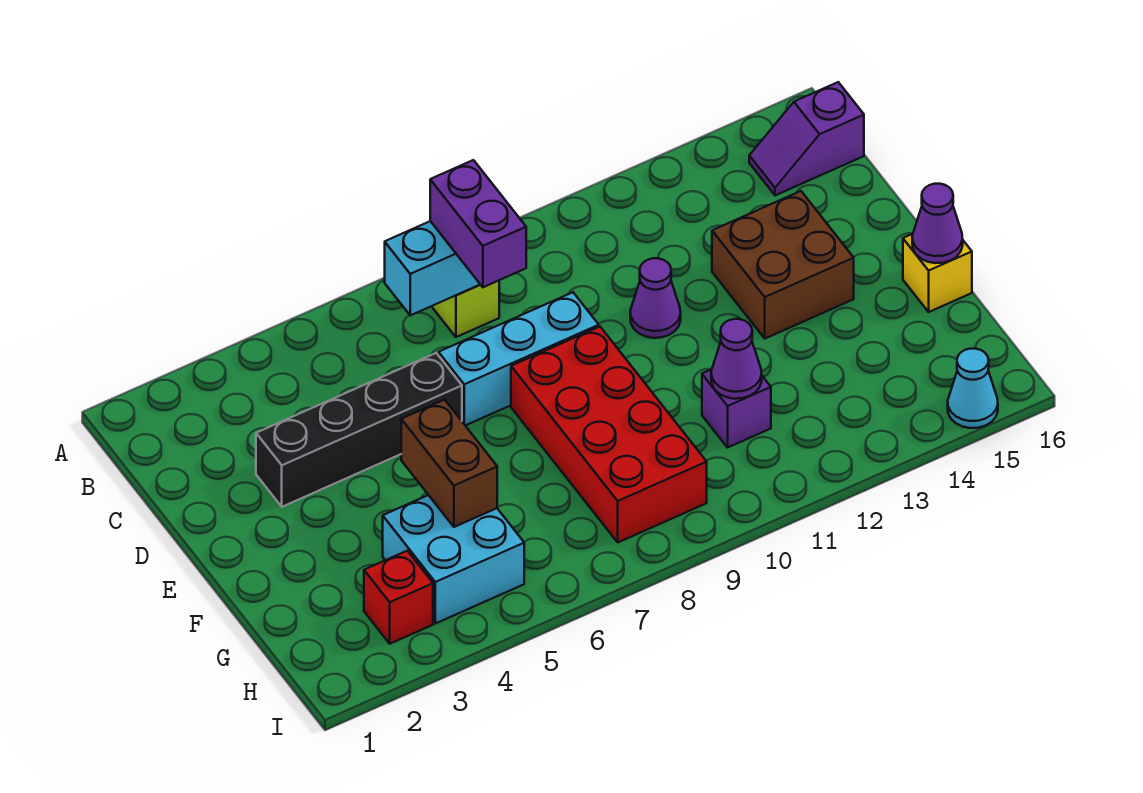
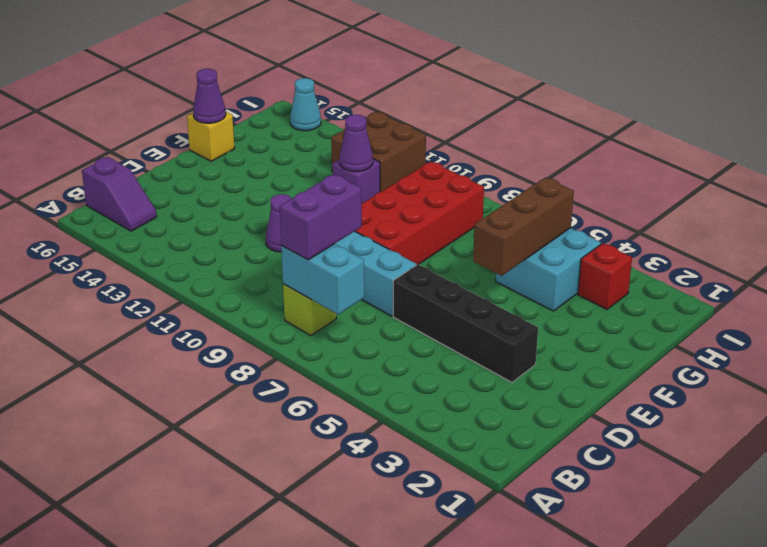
brown 2x2 brick [712,191,854,339] -> brown 2x2 brick moved to [331,112,426,192]
brown 1x2 brick [401,400,497,527] -> brown 1x3 brick [473,178,574,276]

